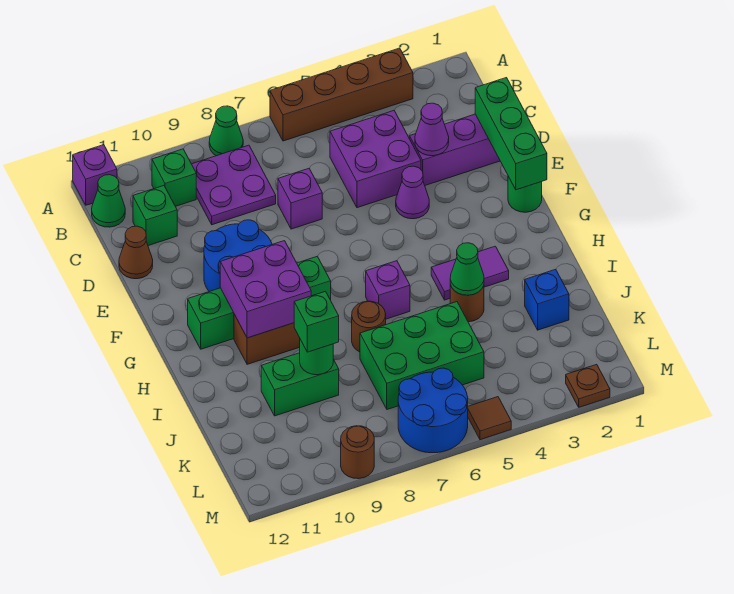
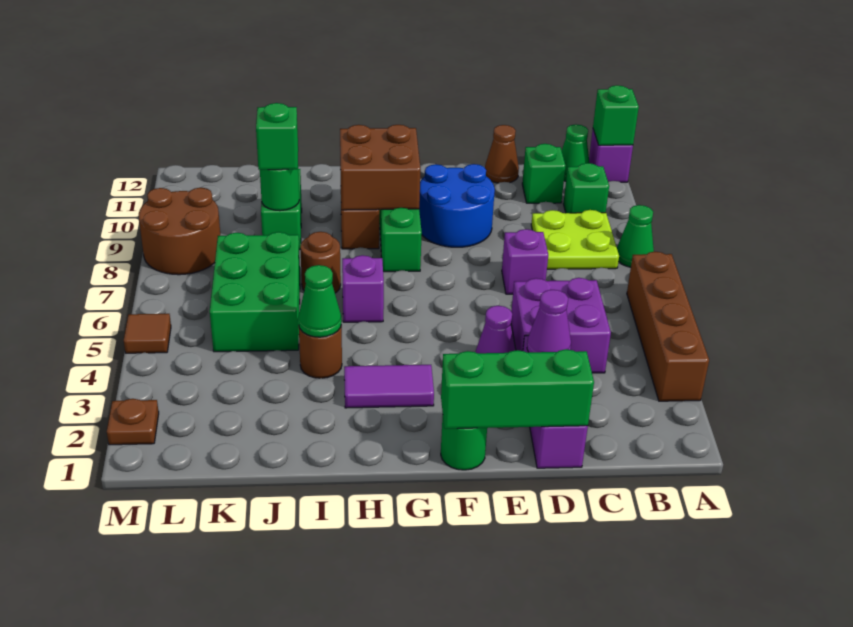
none -> green 1x1 brick [593,85,639,145]
purple 2x2 plate [192,145,276,225] -> lime 2x2 plate [531,210,619,269]
purple 2x2 brick [220,241,311,338] -> brown 2x2 brick [340,125,420,210]
purple 1x2 tile [431,246,509,300] -> purple 1x2 tile turned to [344,365,434,408]
blue 1x1 brick [525,269,569,330] -> none
blue 2x2 round brick [398,368,468,453] -> none
brown 1x1 round brick [341,426,374,479] -> brown 2x2 round brick [139,188,220,275]

